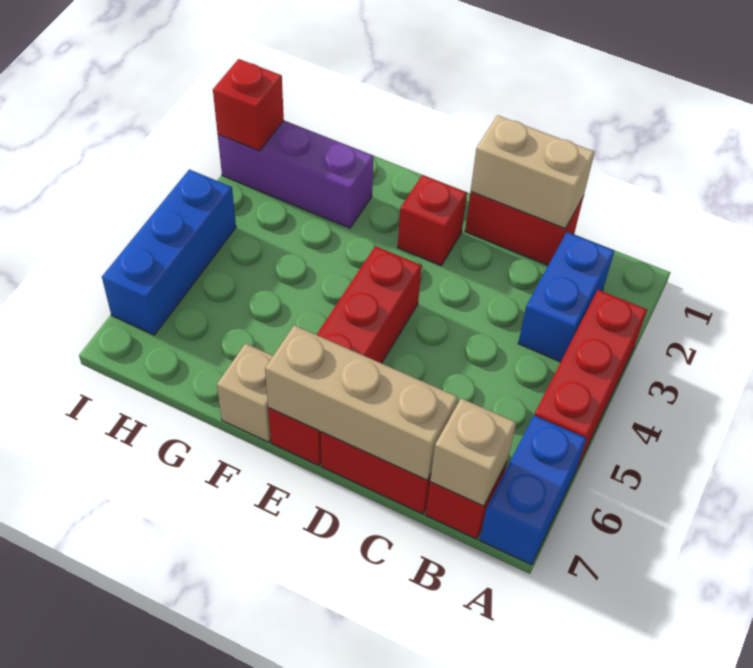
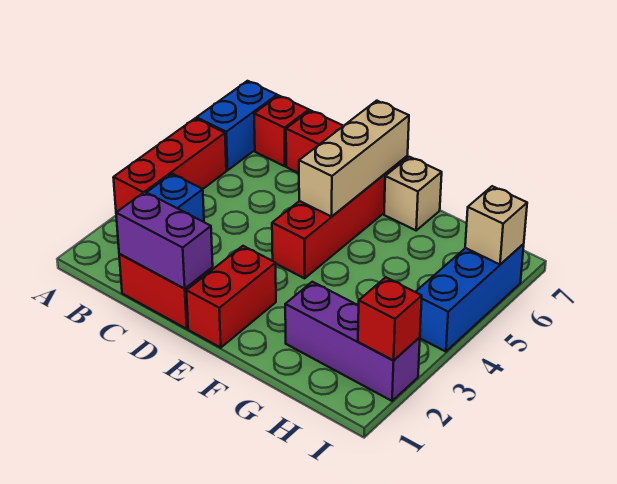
tan 1x1 brick [430,398,516,506] -> tan 1x1 brick moved to [465,186,527,264]
tan 1x2 brick [471,115,595,229] -> purple 1x2 brick [116,192,213,289]
tan 1x3 brick [265,325,458,480] -> tan 1x3 brick turned to [299,101,409,217]
red 1x1 brick [398,175,467,265] -> red 1x2 brick [186,246,276,348]

